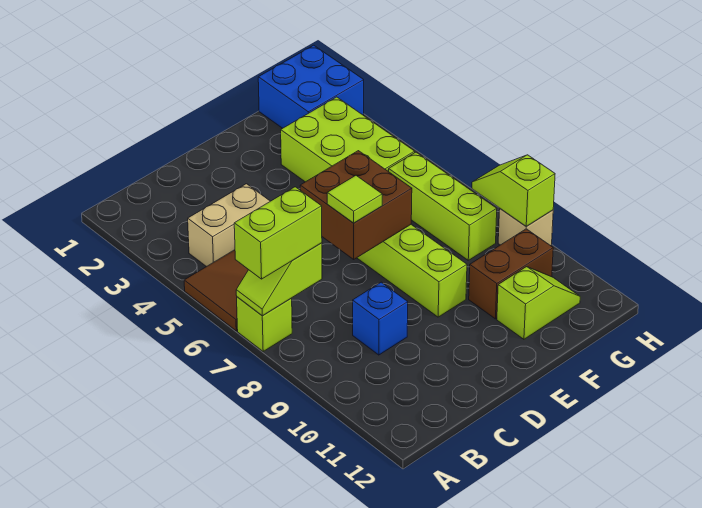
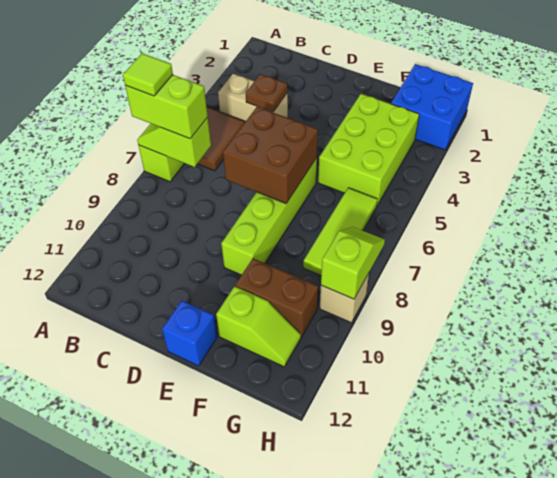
none -> brown 1x1 plate [245,74,288,112]
blue 1x1 brick [353,282,408,355] -> blue 1x1 brick moved to [162,301,217,366]
lime 1x1 tile [327,176,382,223] -> lime 1x1 tile moved to [123,53,173,96]
lime 1x3 brick [389,152,497,260] -> lime 1x3 tile [303,188,378,275]

